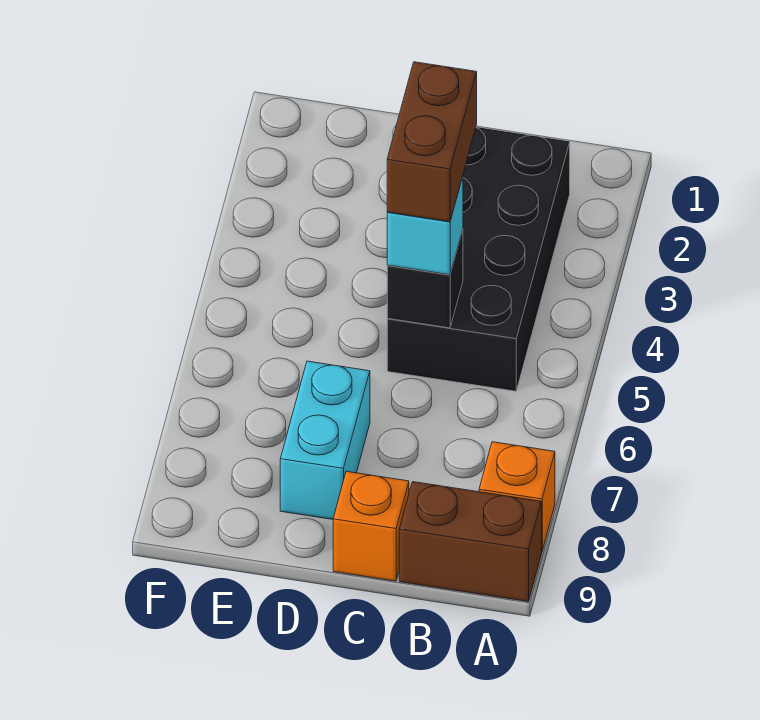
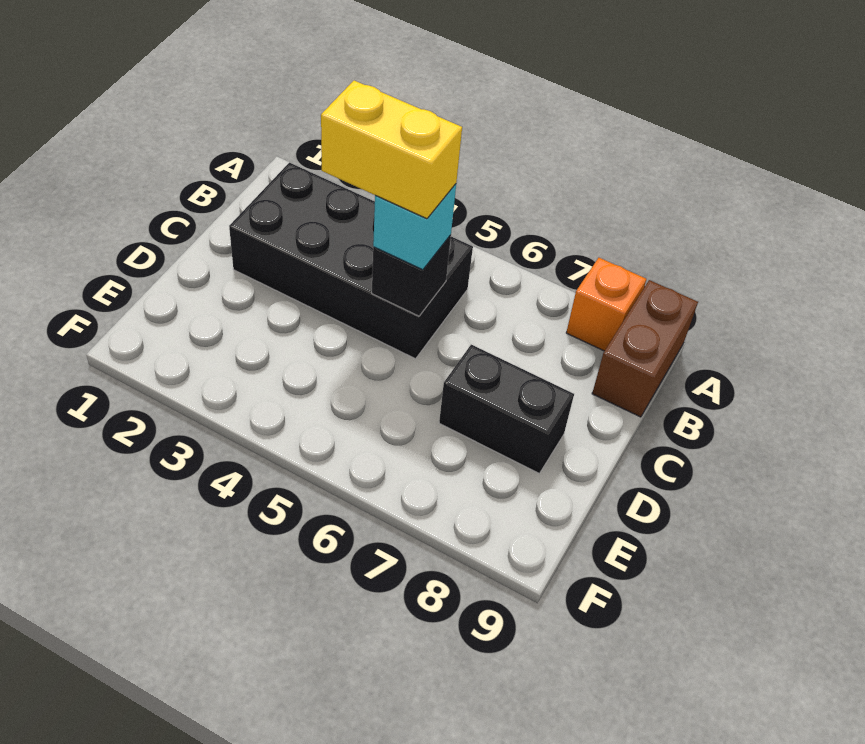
brown 1x2 brick [387,62,477,222] -> yellow 1x2 brick [321,81,462,219]
orange 1x1 brick [333,471,409,581] -> none
cyan 1x2 brick [280,361,370,519] -> black 1x2 brick [439,345,574,474]

